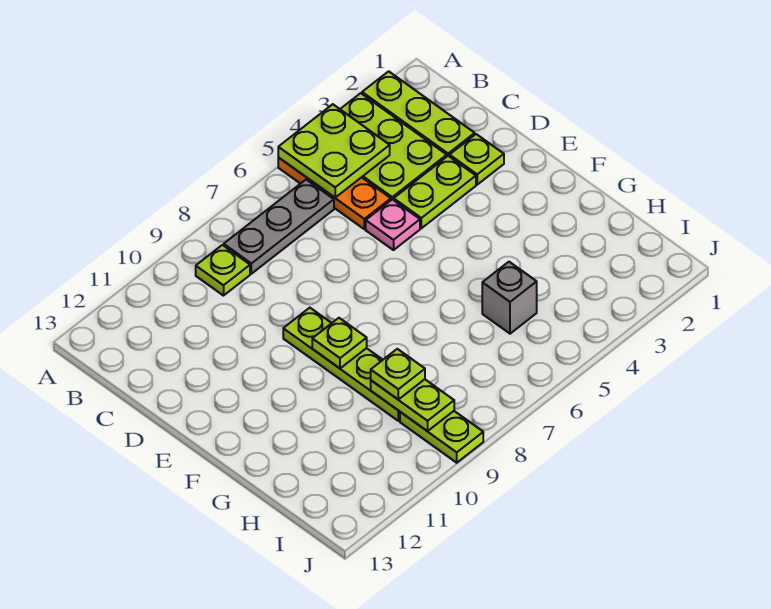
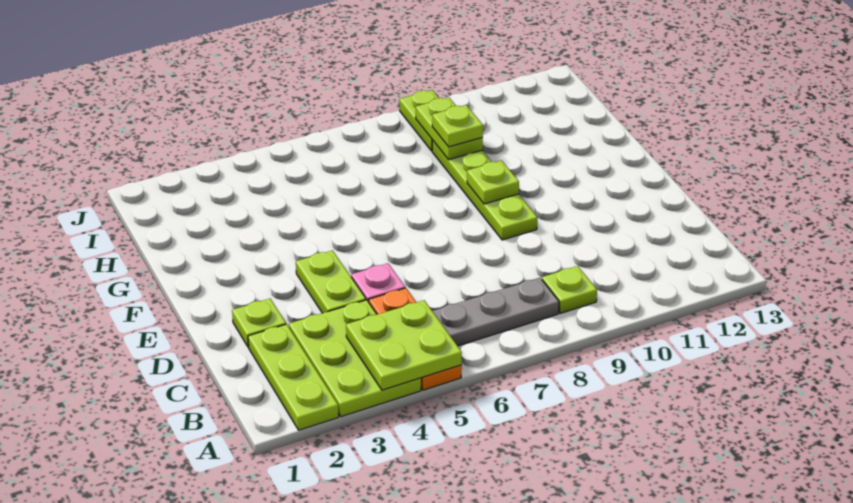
lime 1x2 plate [394,156,476,228] -> lime 1x2 plate turned to [296,250,366,313]
grey 1x1 brick [482,262,537,334] -> none

